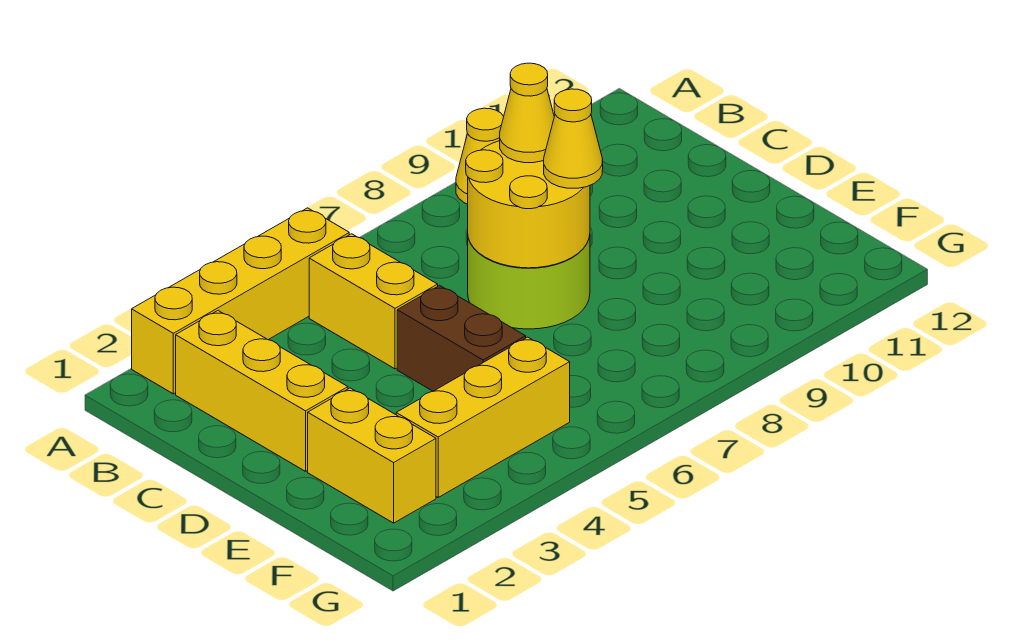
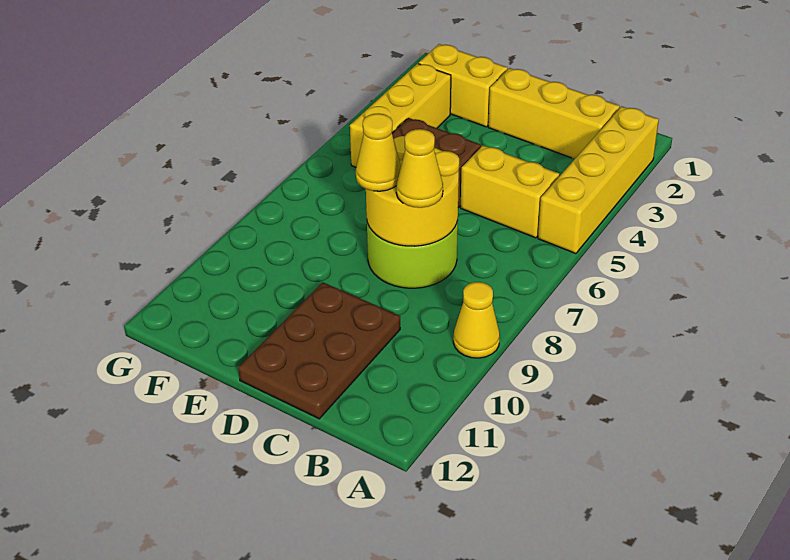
none -> brown 2x3 plate [238,282,400,419]

